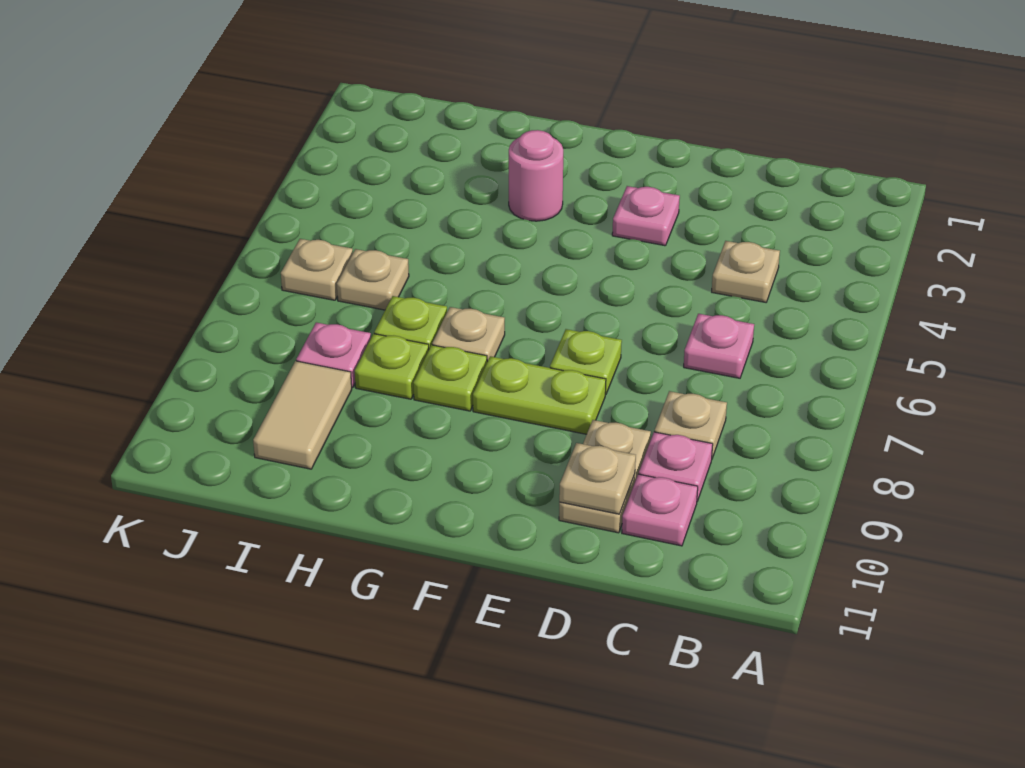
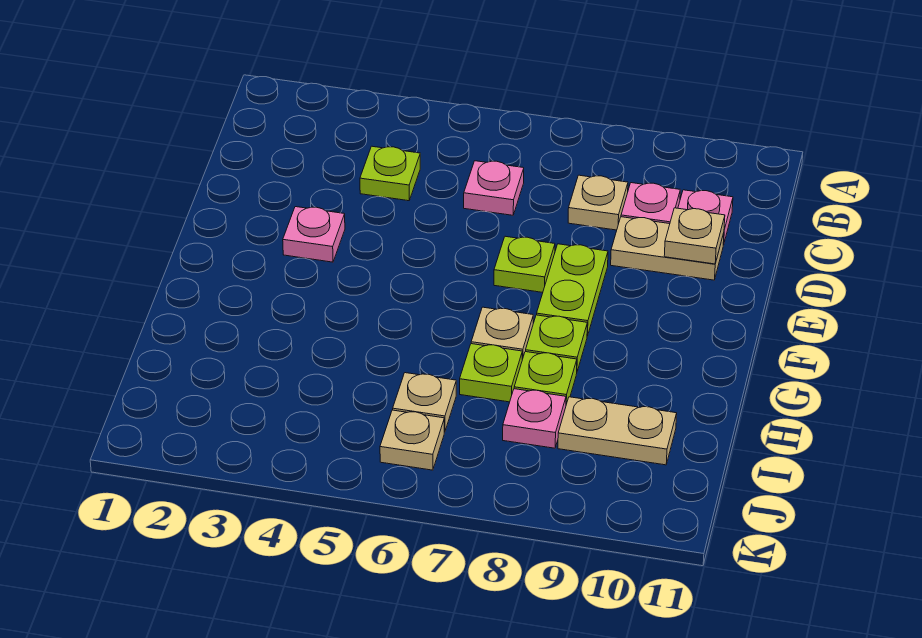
tan 1x1 plate [712,241,780,302] -> lime 1x1 plate [360,146,420,201]
pink 1x1 round brick [509,130,563,221] -> none
tan 1x2 tile [253,361,352,469] -> tan 1x2 plate [558,397,677,465]

